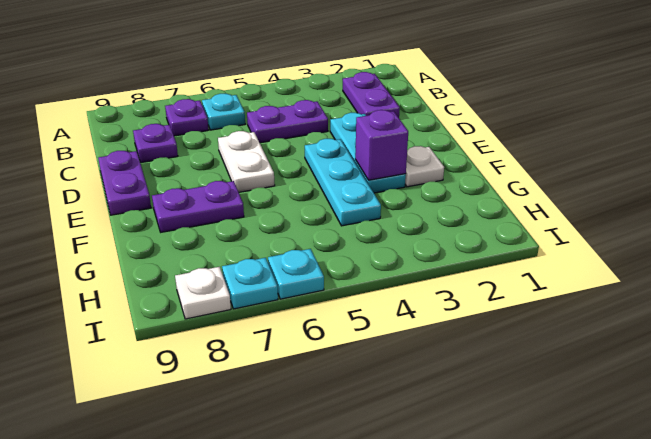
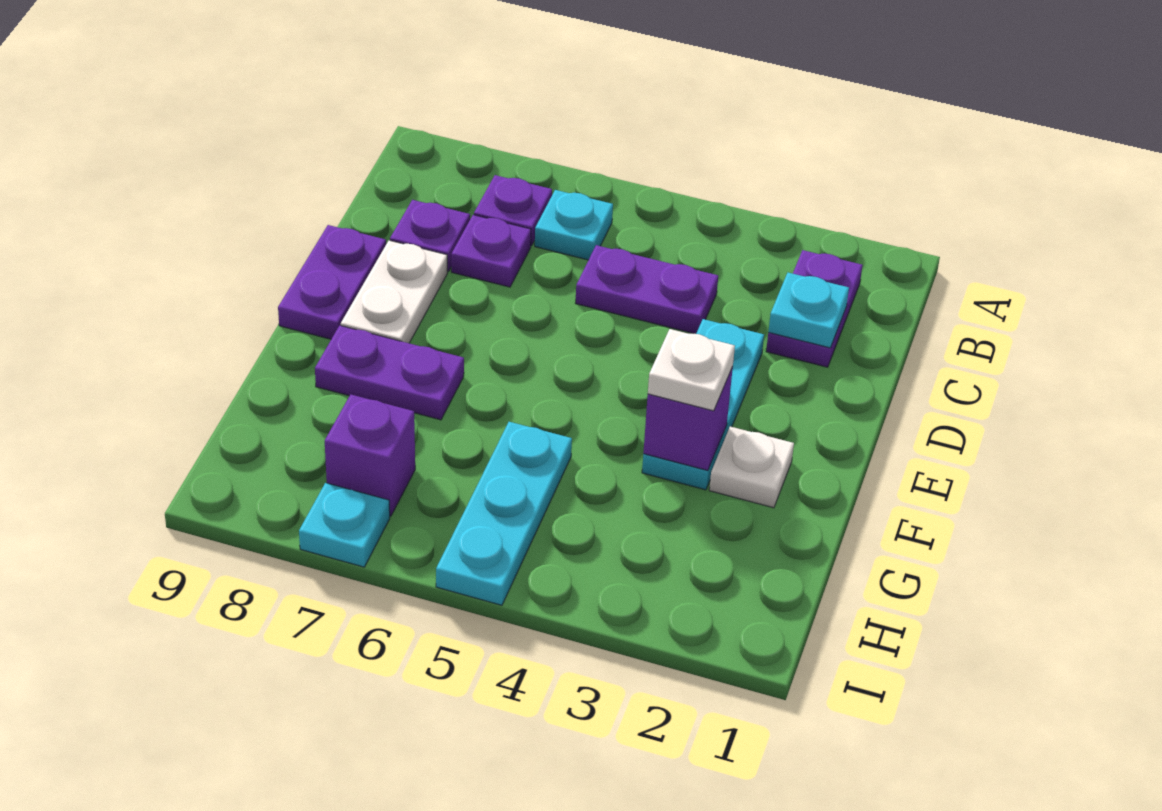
none -> purple 1x1 plate [451,215,531,287]
white 1x2 plate [218,131,275,192] -> white 1x2 plate moved to [341,240,447,343]
cyan 1x3 plate [305,139,381,226] -> cyan 1x3 plate moved to [436,422,572,605]
none -> purple 1x1 brick [325,394,415,516]
cyan 1x1 plate [268,249,324,299] -> cyan 1x1 plate moved to [768,273,849,348]
white 1x1 plate [175,267,231,319] -> white 1x1 plate moved to [648,329,735,411]

